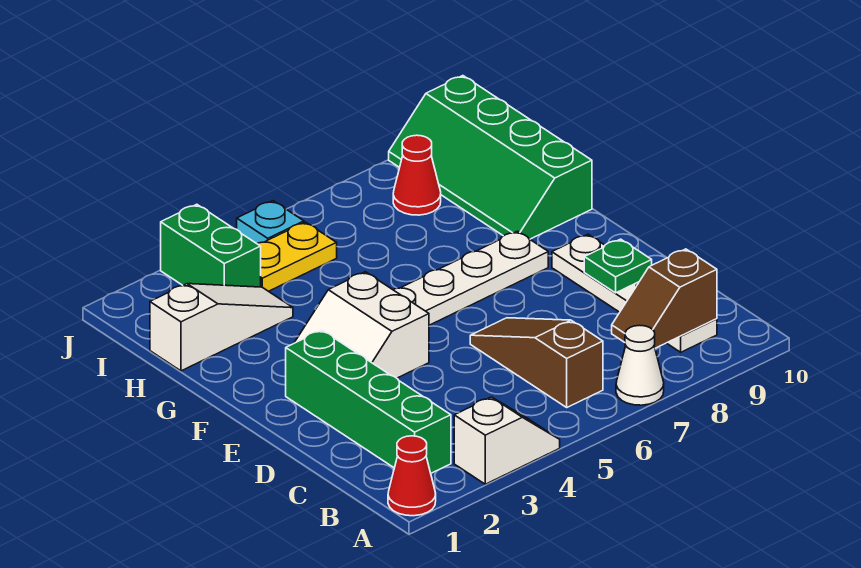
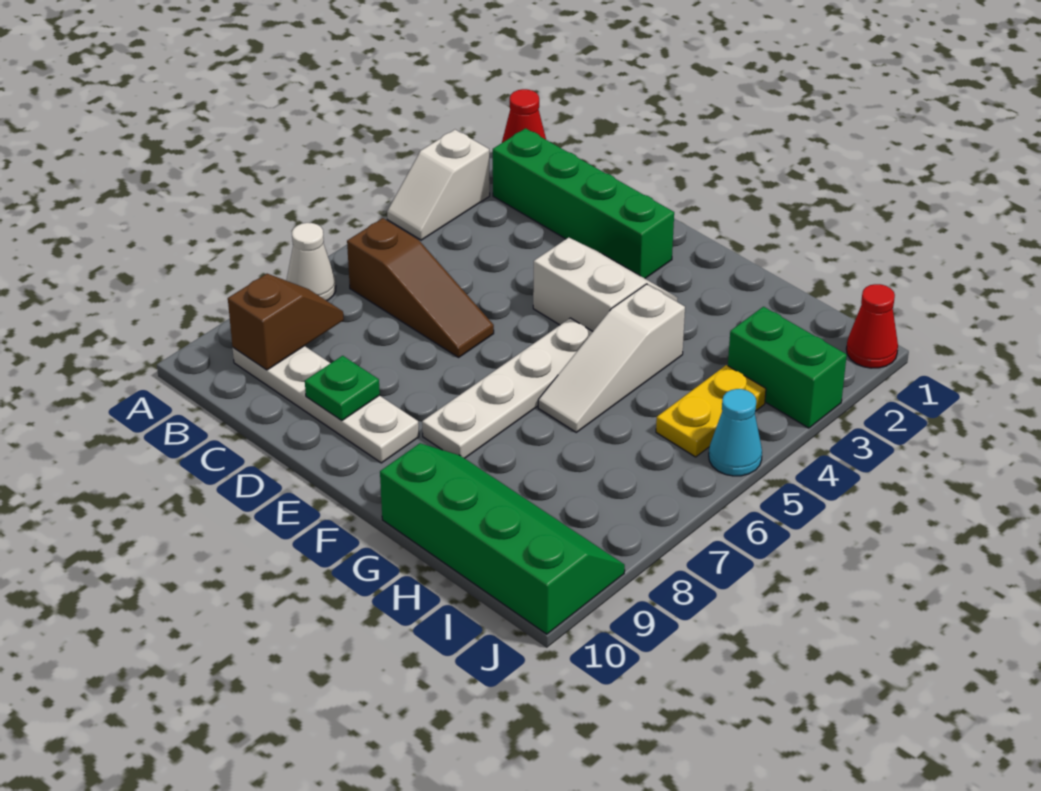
white 1x3 slope [150,284,293,371] -> white 1x3 slope moved to [538,284,685,432]
red 1x1 cone [393,135,441,215] -> red 1x1 cone moved to [846,284,898,368]
cyan 1x1 plate [237,201,304,244] -> cyan 1x1 cone [709,389,762,476]

